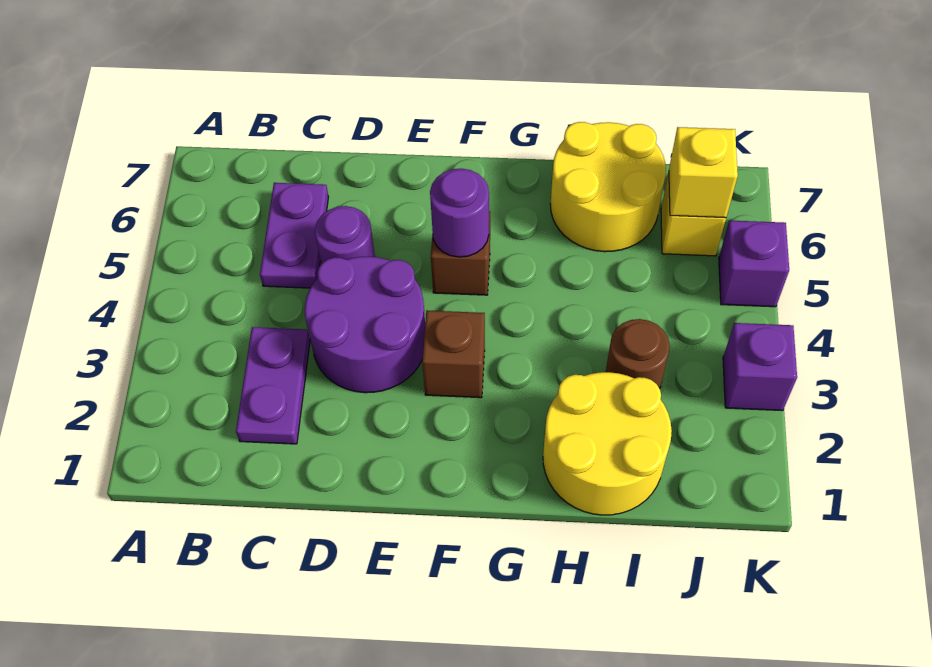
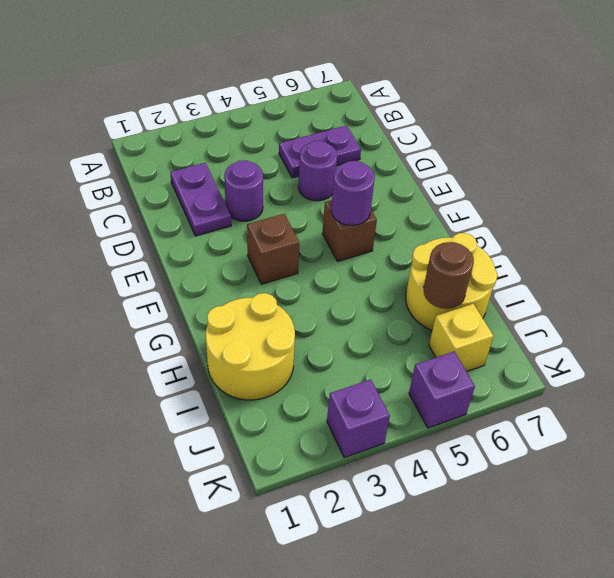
purple 1x2 plate [236,327,310,444] -> purple 1x2 plate turned to [170,163,231,236]
purple 2x2 round brick [305,256,425,393] -> purple 1x1 round brick [224,160,263,221]
brown 1x1 round brick [606,319,670,388] -> brown 1x1 round brick moved to [424,242,474,309]
yellow 1x1 brick [669,127,738,218] -> none

